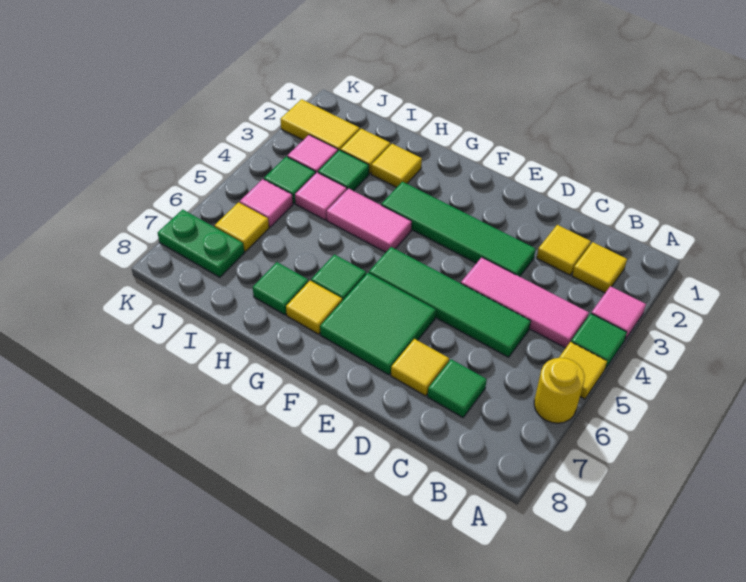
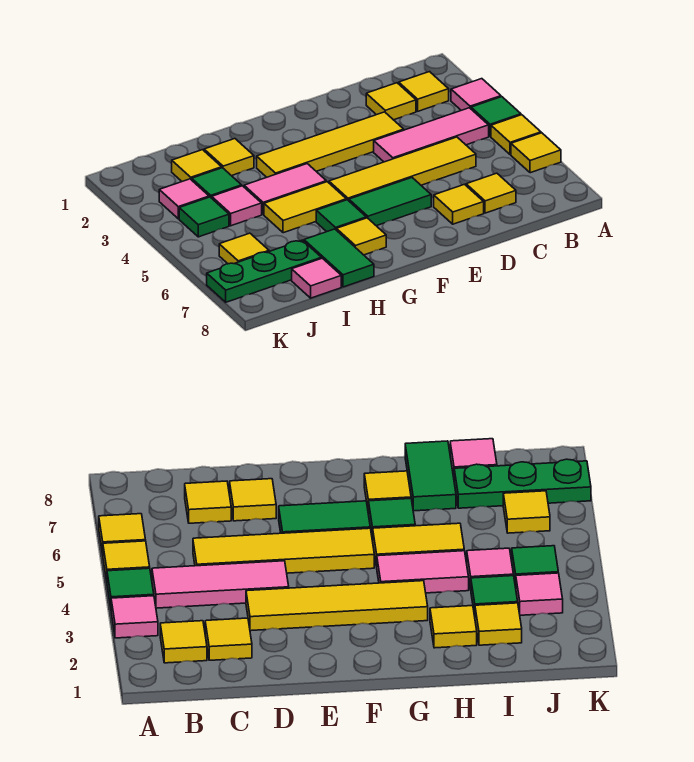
yellow 1x1 round brick [534,358,585,423] -> yellow 1x1 tile [511,133,561,173]
green 1x4 tile [369,247,531,357] -> yellow 1x4 tile [329,137,476,201]
green 1x1 tile [428,359,487,417] -> yellow 1x1 tile [466,173,516,213]
green 1x4 tile [382,182,536,277] -> yellow 1x4 tile [257,112,404,177]
green 2x2 tile [320,273,436,375] -> green 1x2 tile [349,178,431,226]
green 1x1 tile [253,262,308,315] -> green 1x2 tile [304,229,374,287]
yellow 1x2 tile [280,99,360,151] -> yellow 1x2 tile moved to [264,182,346,233]
pink 1x1 tile [240,179,293,227] -> pink 1x1 tile moved to [292,258,341,298]
green 1x2 plate [158,209,244,277] -> green 1x3 plate [207,240,321,302]

